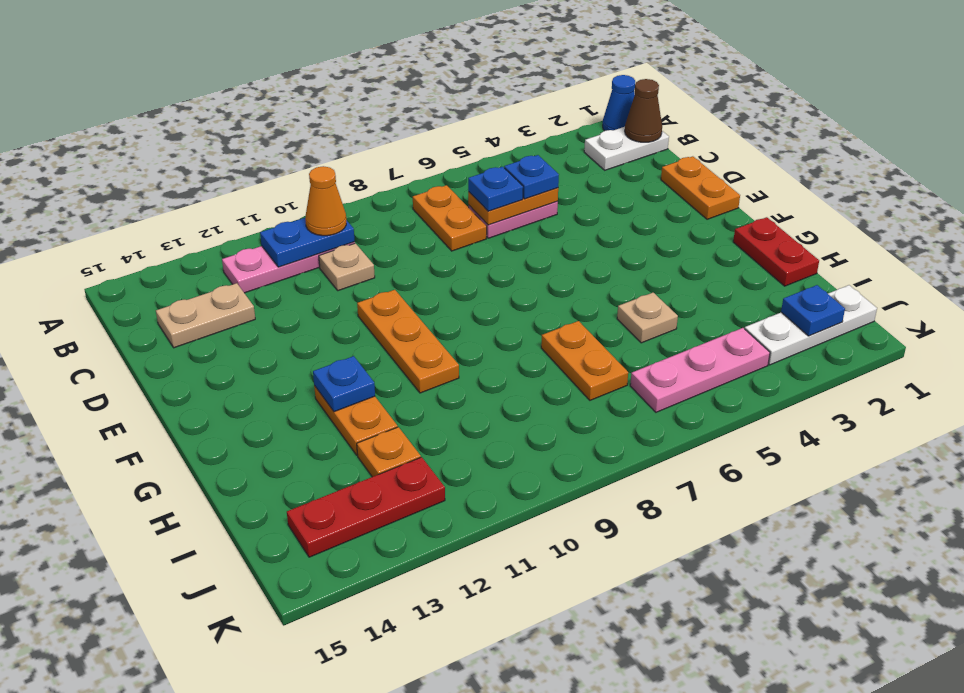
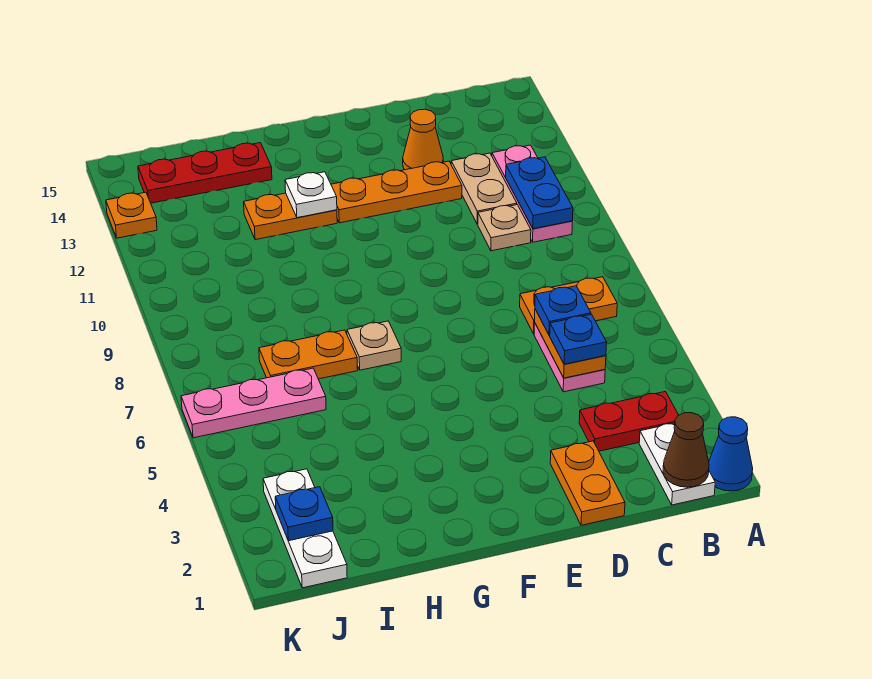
orange 1x1 cone [305,166,346,236] -> orange 1x1 cone moved to [403,109,443,170]
tan 1x2 plate [156,283,255,348] -> tan 1x2 plate moved to [451,153,517,224]
orange 1x2 plate [661,156,740,219] -> orange 1x2 plate turned to [550,441,625,525]
orange 1x3 plate [357,290,459,393] -> orange 1x3 plate moved to [331,161,462,223]
red 1x2 plate [733,217,819,286] -> red 1x2 plate moved to [579,392,678,451]
blue 1x1 plate [313,356,375,412] -> white 1x1 plate [285,172,337,218]
tan 1x1 plate [617,293,678,343] -> tan 1x1 plate moved to [347,321,401,370]
orange 1x1 plate [357,427,421,477] -> orange 1x1 plate moved to [106,192,157,238]
pink 1x3 plate [630,328,770,412] -> pink 1x3 plate turned to [181,368,326,438]
red 1x3 plate [287,457,445,557] -> red 1x3 plate turned to [138,143,272,203]

